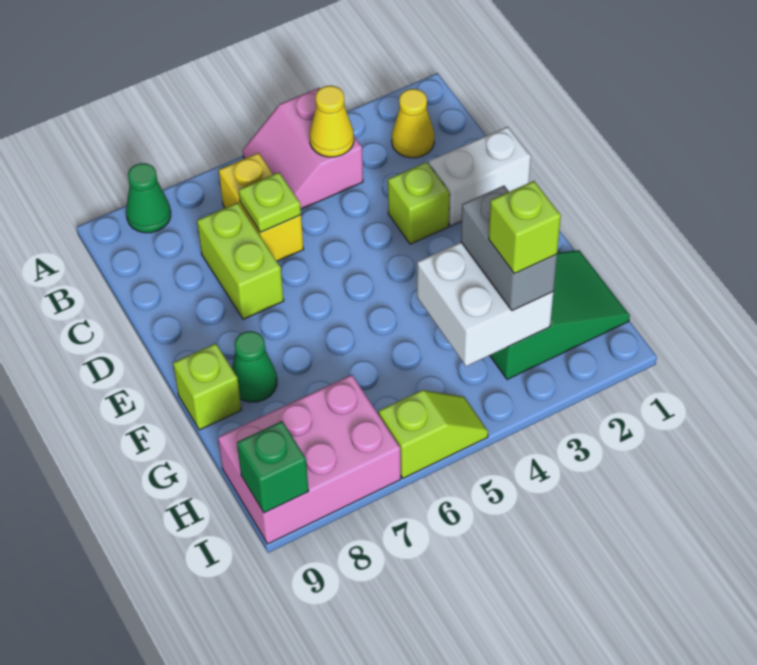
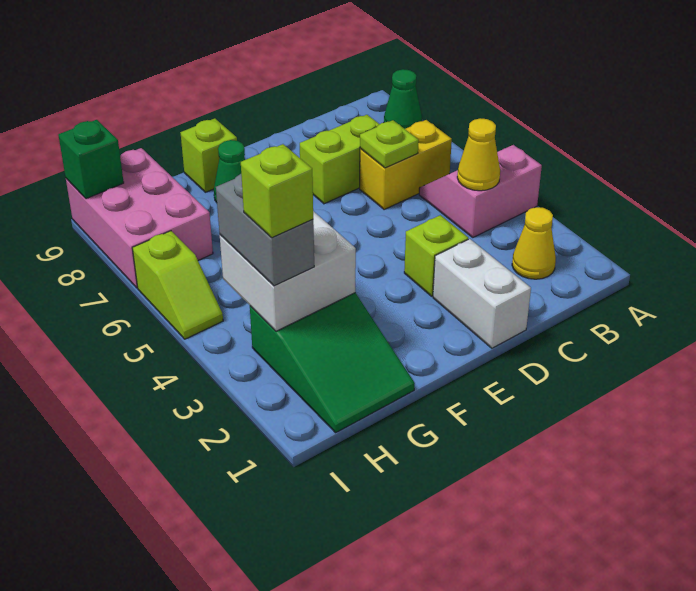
grey 1x2 brick [461,186,557,310] -> grey 1x2 brick turned to [216,174,314,286]

